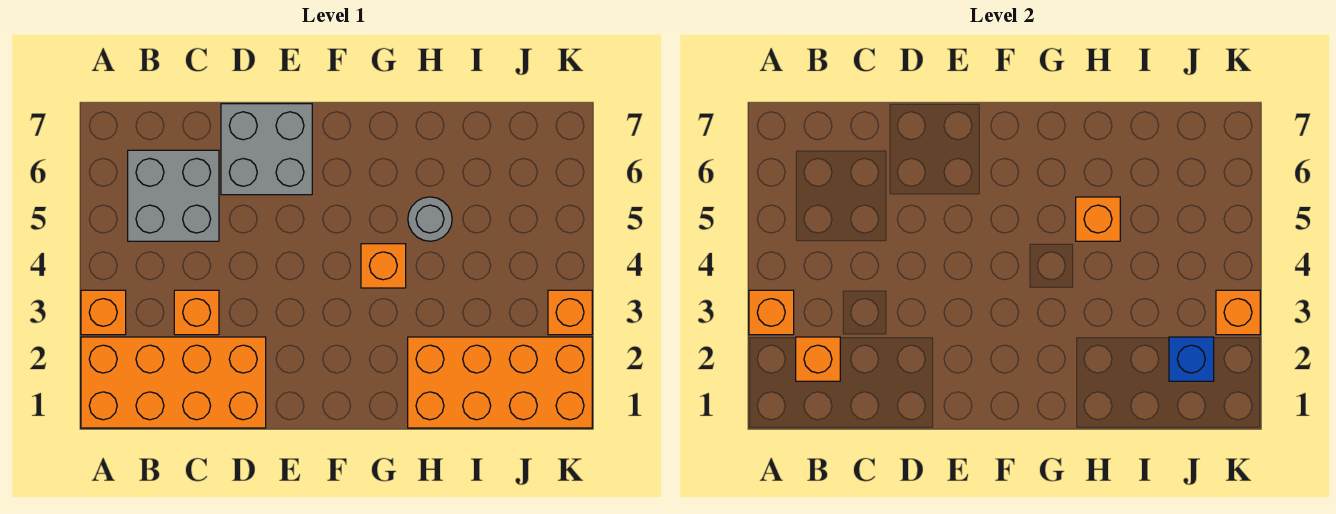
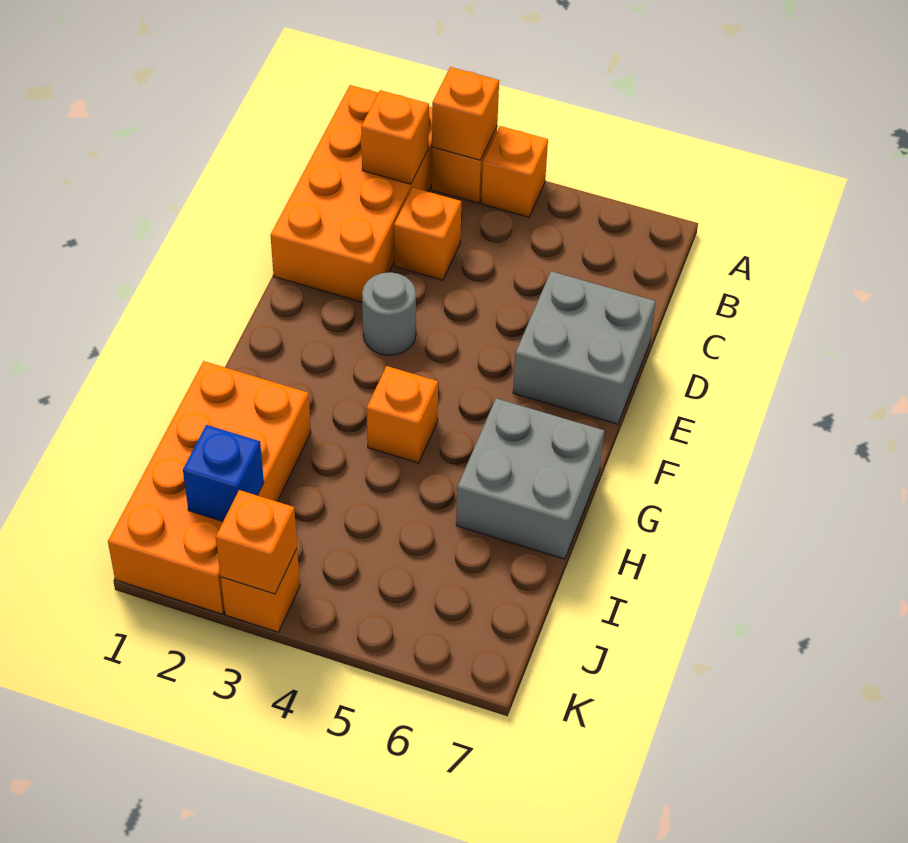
grey 2x2 brick [128,150,219,241] -> grey 2x2 brick moved to [456,398,604,559]
grey 1x1 round brick [408,197,452,241] -> grey 1x1 round brick moved to [362,272,416,355]
orange 1x1 brick [1076,197,1120,241] -> orange 1x1 brick moved to [481,126,548,217]

